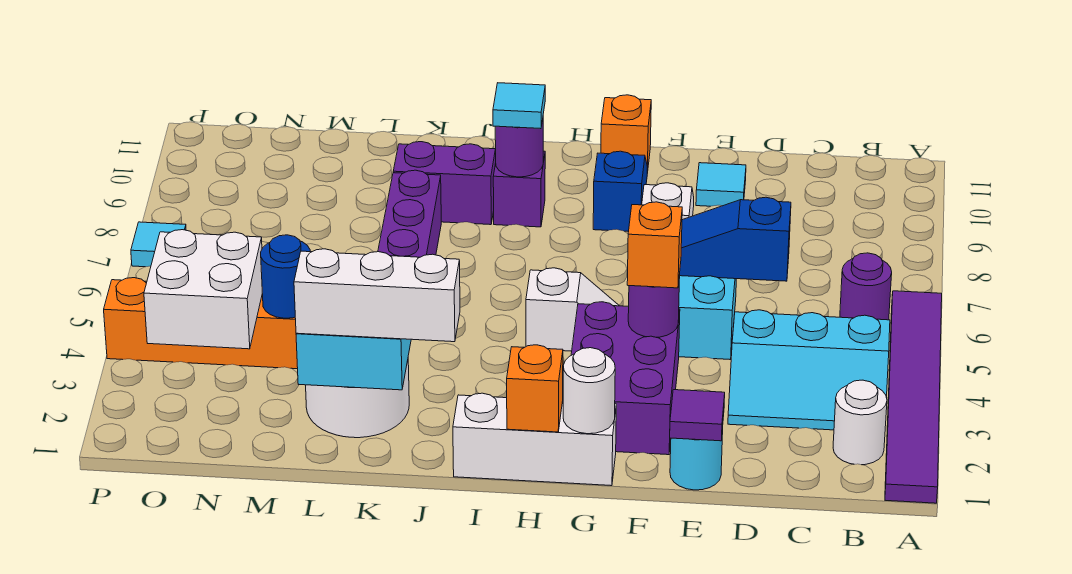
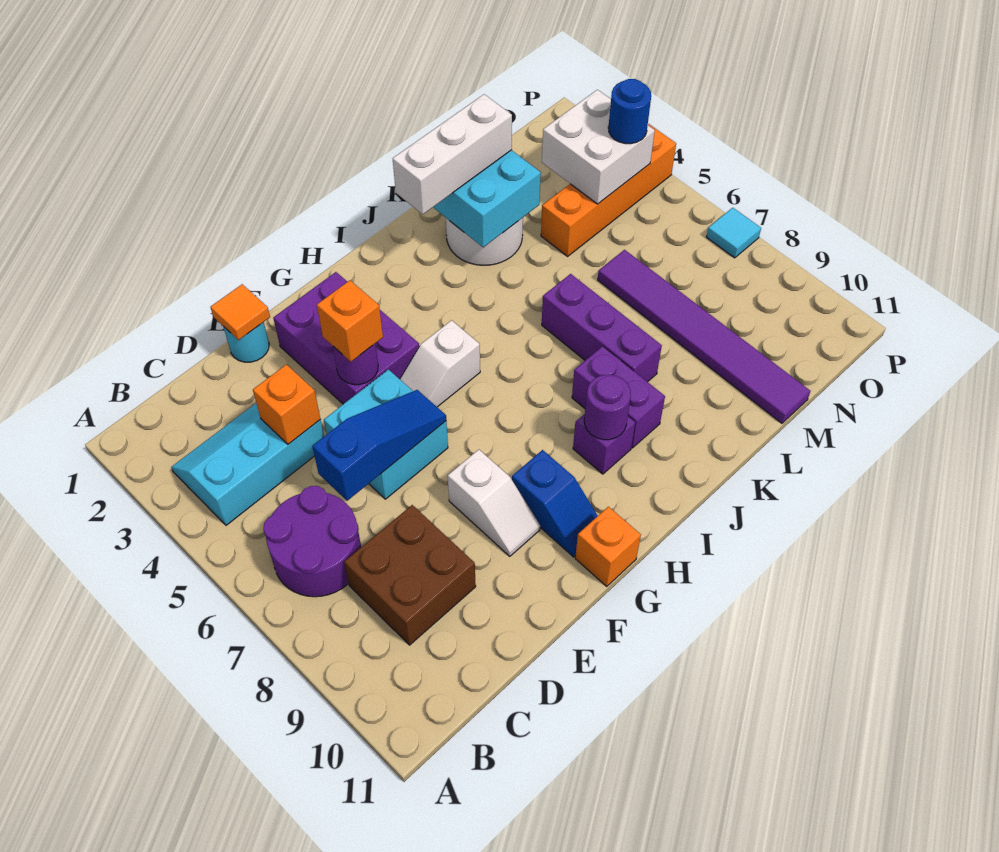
purple 1x6 tile [885,291,942,503] -> purple 1x6 tile moved to [598,250,810,423]
white 1x1 round brick [833,380,887,465] -> none
purple 1x1 round brick [840,253,892,320] -> purple 2x2 round brick [263,486,361,597]
none -> brown 2x2 brick [344,505,476,645]
purple 1x1 tile [670,390,725,441] -> orange 1x1 tile [210,284,270,340]
cyan 1x1 tile [696,163,746,206] -> none
white 1x3 brick [453,393,616,486] -> none
white 1x1 round brick [563,348,615,434] -> none
orange 1x1 brick [507,345,563,432] -> orange 1x1 brick moved to [253,364,320,444]
cyan 1x1 tile [493,83,545,129] -> none
purple 1x2 brick [393,142,496,225] -> purple 1x2 brick turned to [572,346,665,448]
blue 1x1 round brick [261,235,310,318] -> blue 1x1 round brick moved to [608,79,651,144]

